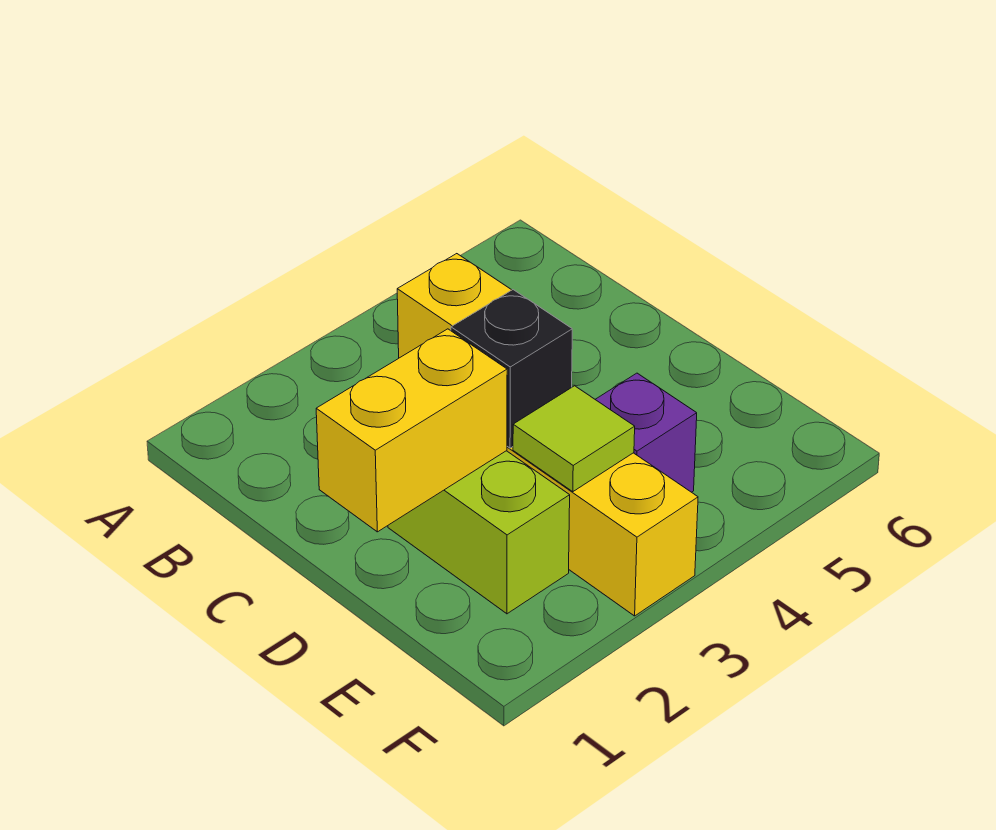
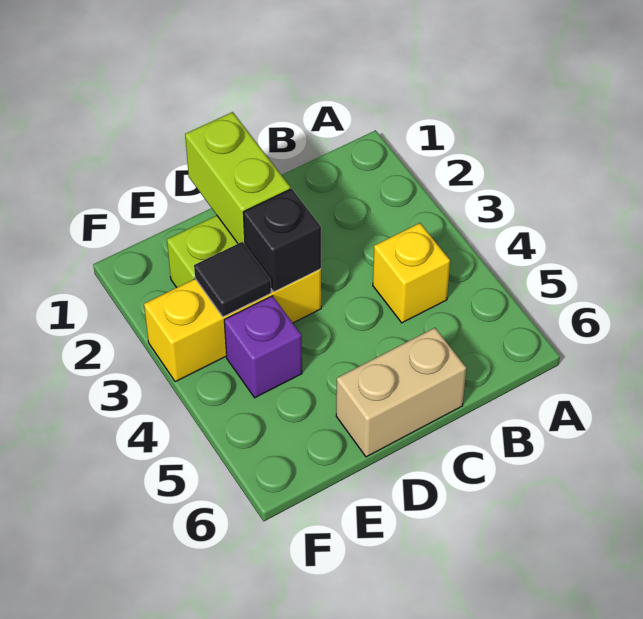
none -> tan 1x2 brick [336,328,466,457]
yellow 1x2 brick [316,329,507,532] -> lime 1x2 brick [185,112,290,244]
lime 1x1 tile [513,386,635,492] -> black 1x1 tile [194,242,271,317]

